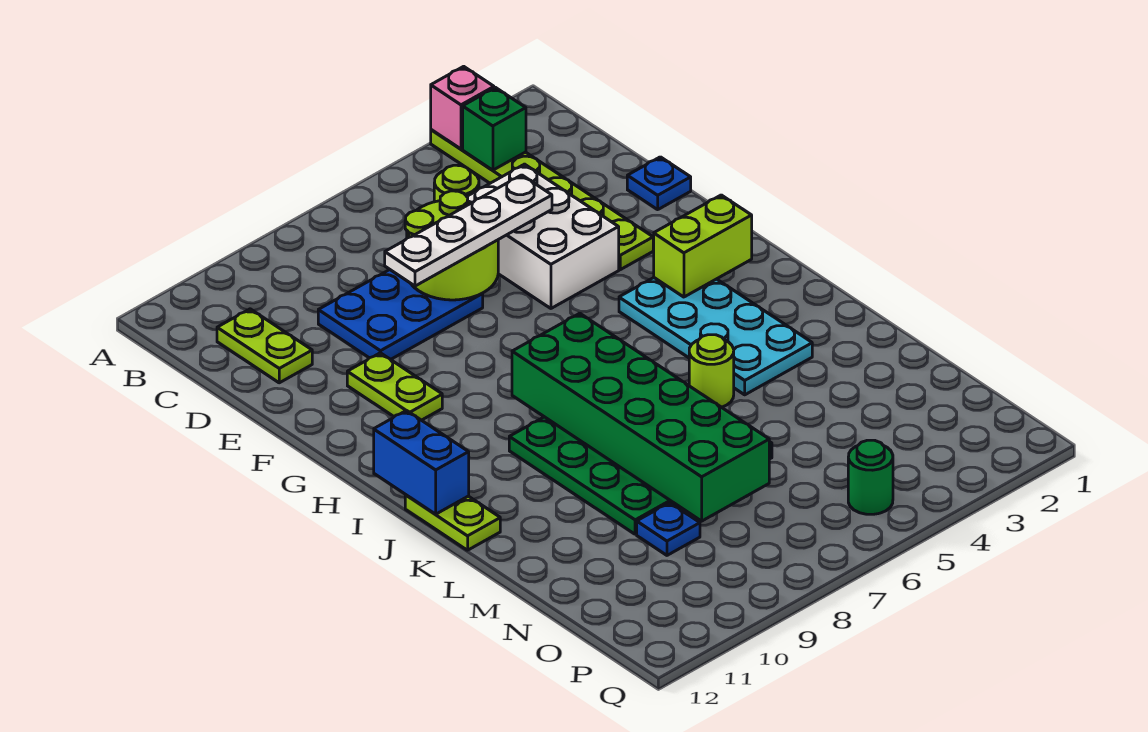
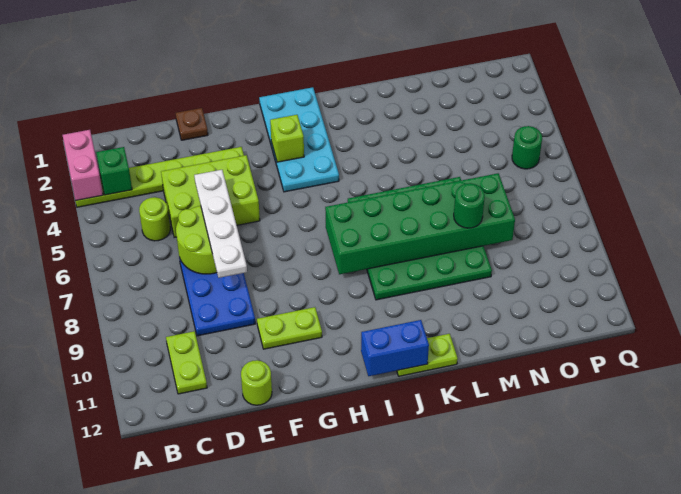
pink 1x1 brick [431,66,494,149] -> pink 1x2 brick [63,130,103,201]
lime 1x2 plate [217,309,312,383] -> lime 1x2 plate turned to [166,331,207,394]
white 2x3 brick [467,164,619,308] -> lime 2x3 brick [161,155,260,238]
blue 1x1 plate [627,157,691,210] -> brown 1x1 plate [176,108,208,140]
lime 1x2 brick [653,195,752,297] -> lime 1x1 brick [270,115,304,162]
cyan 2x4 plate [619,278,812,395] -> cyan 2x4 plate turned to [259,87,339,192]
lime 1x1 round brick [689,335,734,407] -> lime 1x1 round brick moved to [241,360,272,405]
none -> green 1x1 round brick [454,183,485,228]
blue 1x1 plate [637,503,700,555] -> none

